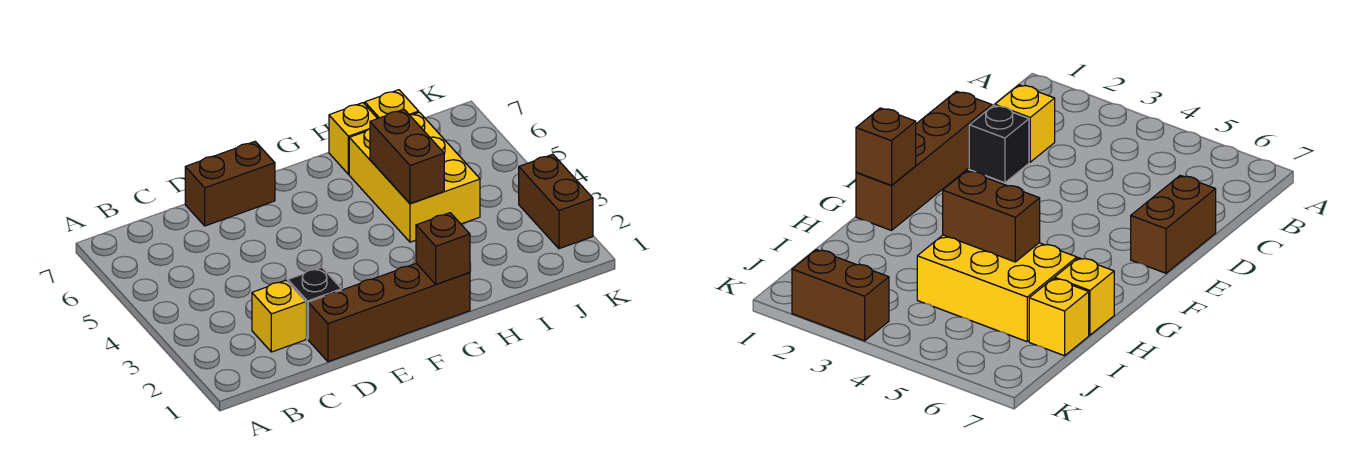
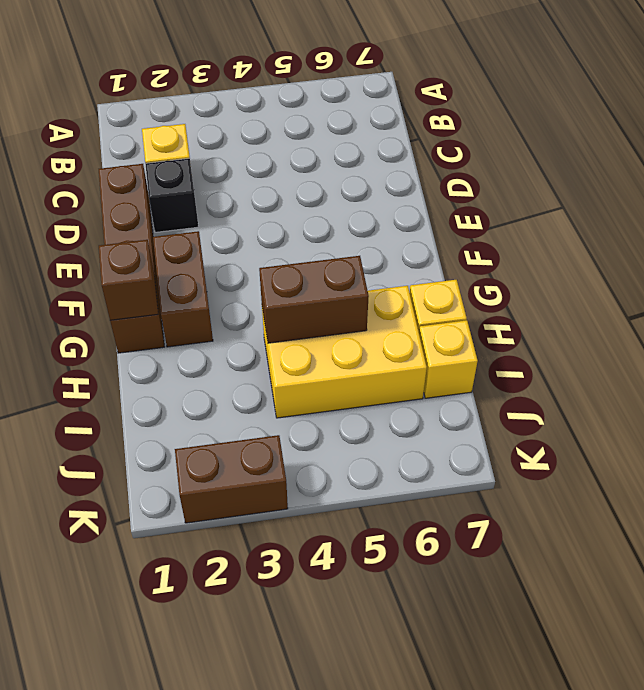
brown 1x2 brick [185,141,275,226] -> brown 1x2 brick moved to [153,231,213,347]

